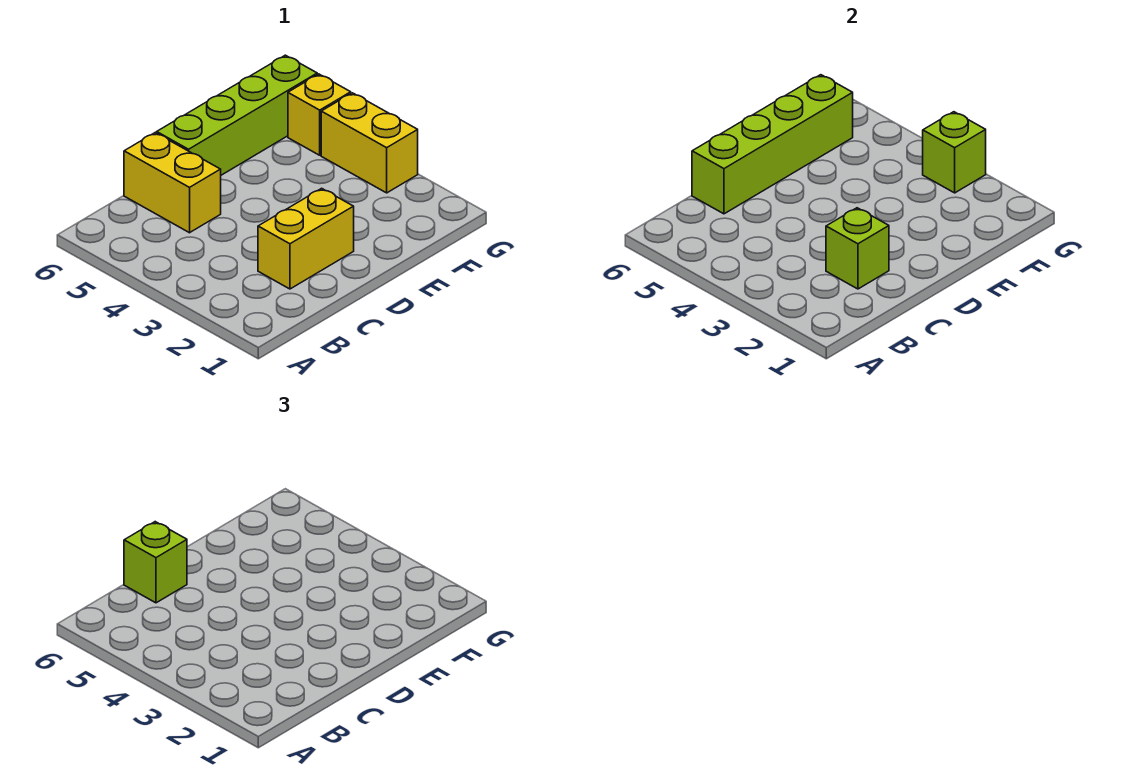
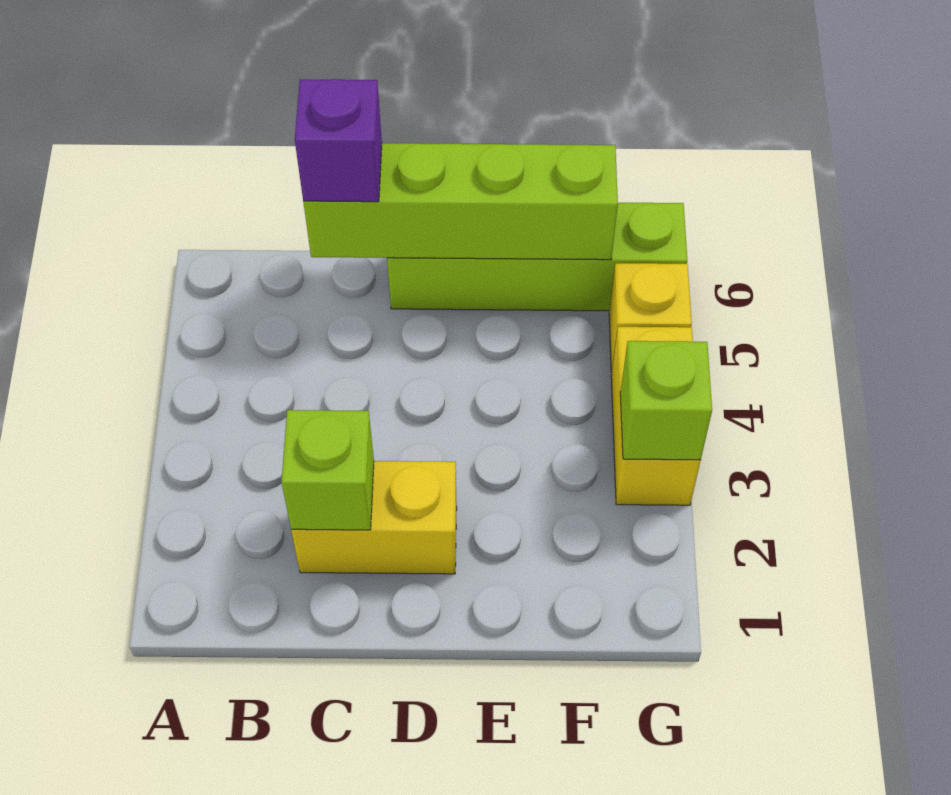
yellow 1x2 brick [124,133,221,233] -> none
lime 1x1 brick [124,522,187,603] -> purple 1x1 brick [295,79,382,202]

